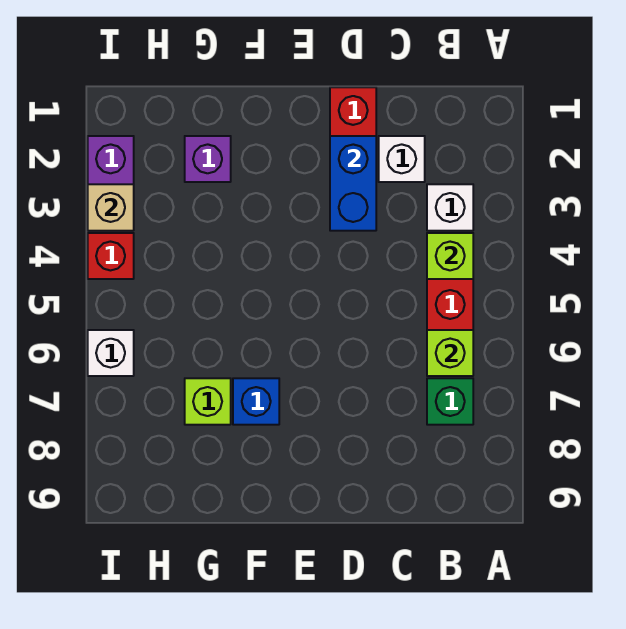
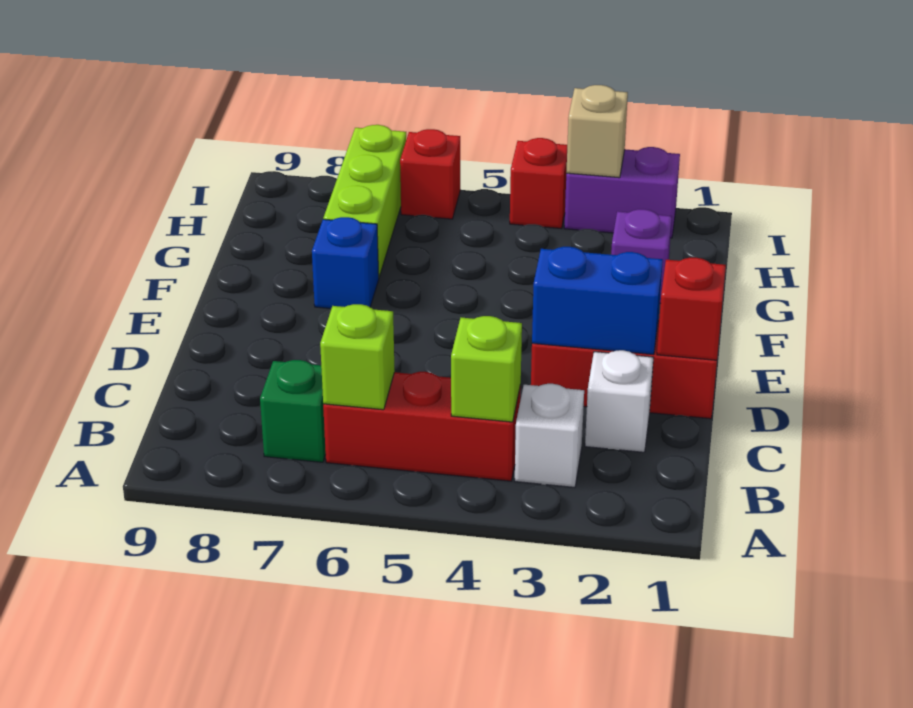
none -> red 1x1 brick [657,258,726,360]
lime 1x1 brick [185,378,231,425] -> lime 1x3 brick [323,125,406,277]
white 1x1 brick [88,330,134,376] -> red 1x1 brick [400,129,460,219]

